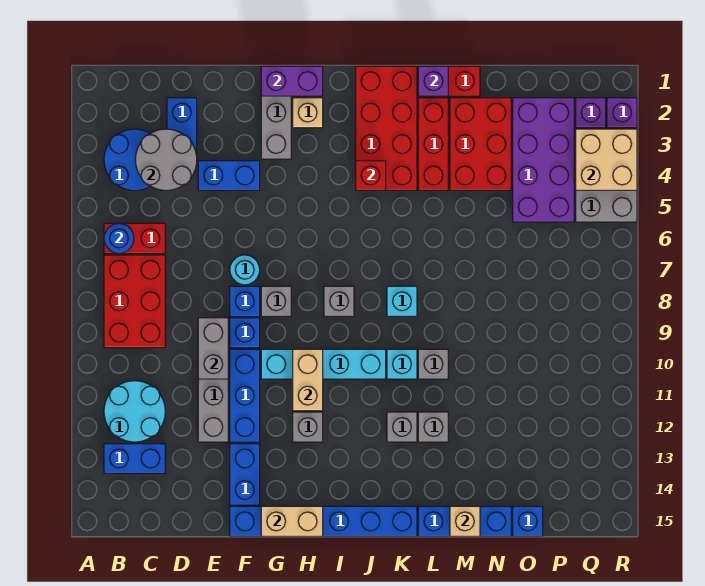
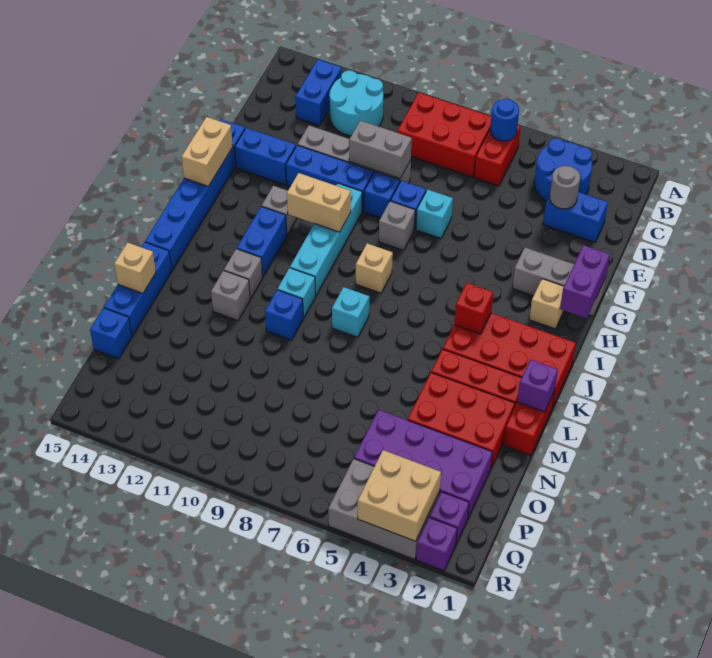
grey 2x2 round brick [135,129,197,190] -> grey 1x1 round brick [550,166,580,209]
blue 1x2 brick [198,161,260,190] -> blue 1x2 brick moved to [237,206,287,277]
cyan 1x1 round brick [230,255,260,285] -> cyan 1x1 brick [416,190,453,238]
grey 1x1 brick [324,286,354,316] -> tan 1x1 brick [356,243,393,293]
grey 1x1 brick [418,349,448,379] -> blue 1x1 brick [265,290,303,340]

